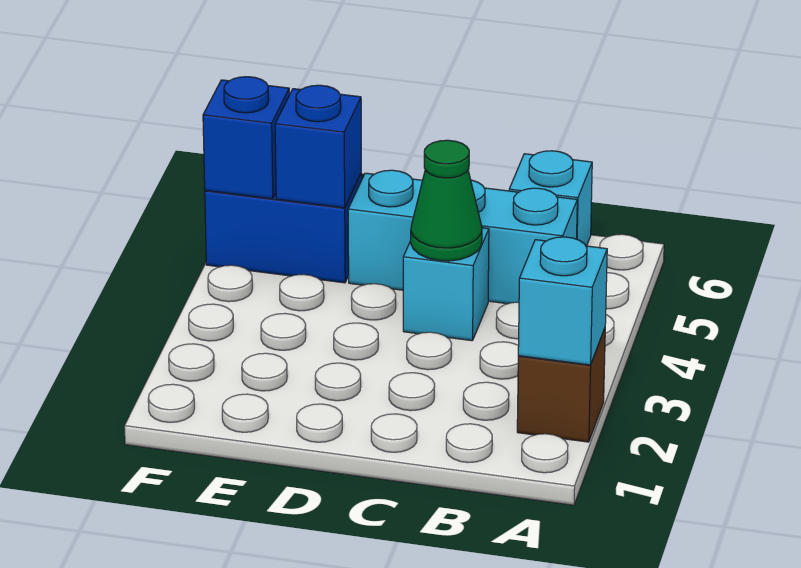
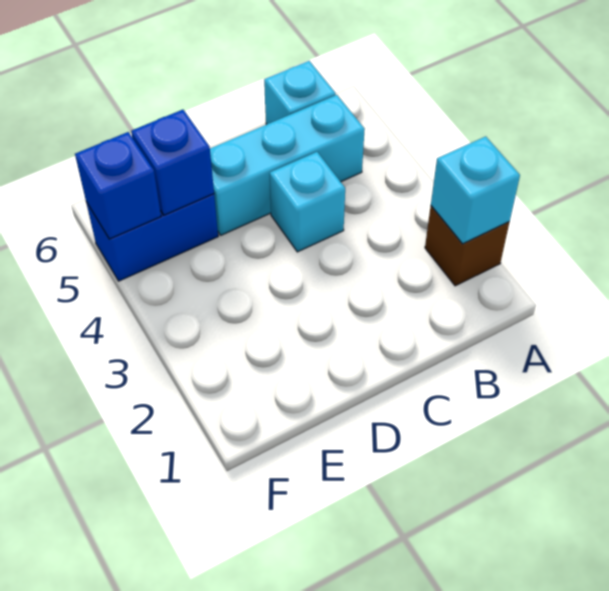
green 1x1 cone [411,140,482,261] -> none

